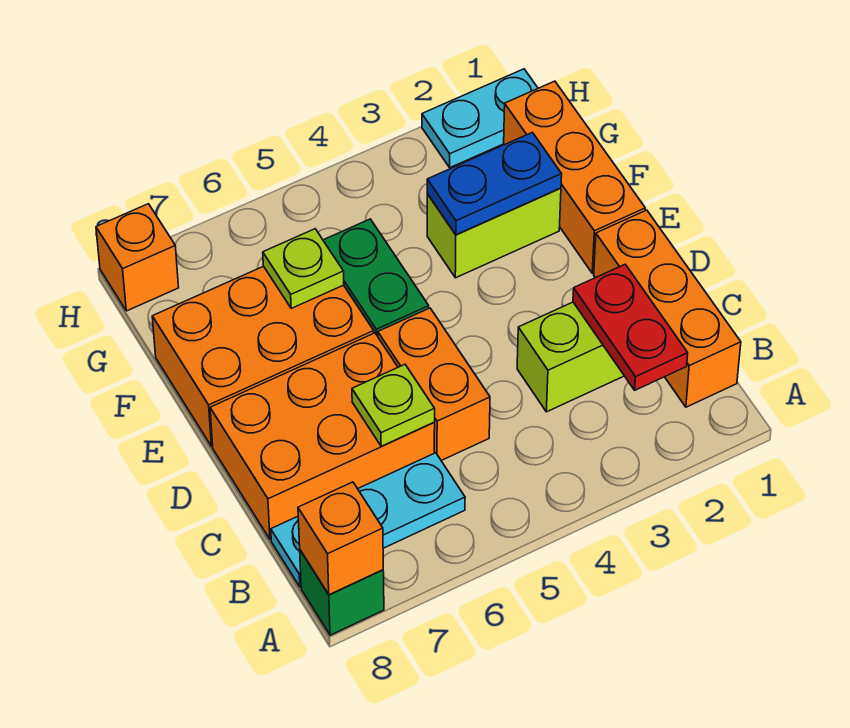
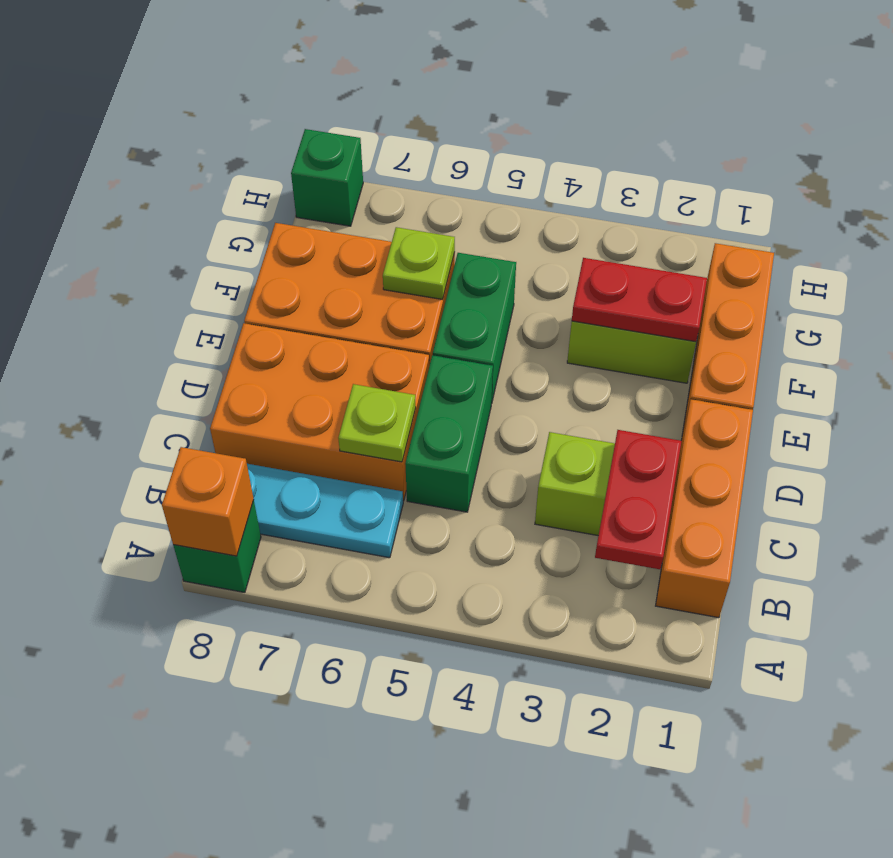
orange 1x2 brick [378,308,490,461] -> green 1x2 brick [405,355,493,512]
blue 1x2 plate [427,132,562,235] -> red 1x2 plate [572,258,707,342]
cyan 1x2 plate [422,69,538,168] -> none
orange 1x1 brick [96,204,179,311] -> green 1x1 brick [291,129,363,226]

